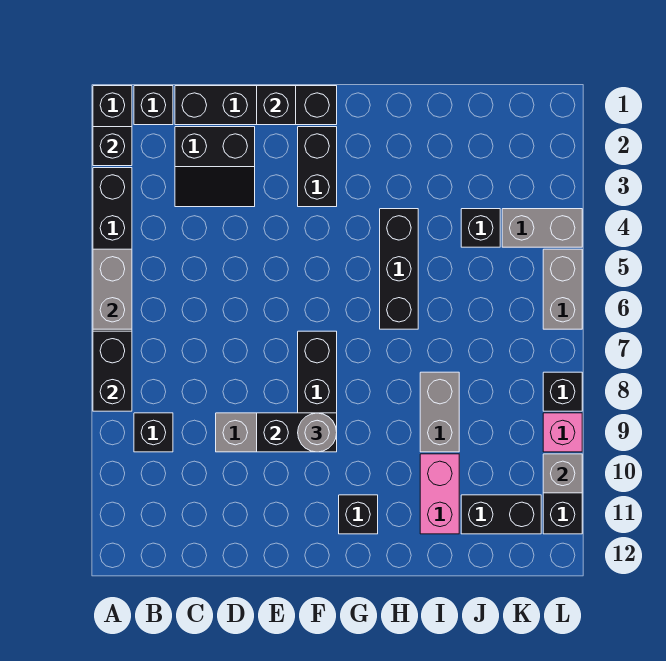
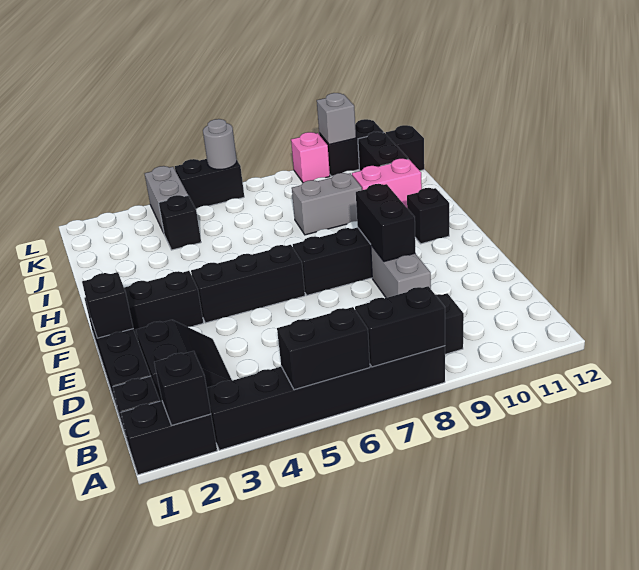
grey 1x2 brick [93,249,132,329] -> black 1x2 brick [277,307,370,390]
grey 1x1 round brick [298,413,337,452] -> grey 1x1 round brick moved to [203,119,237,169]
black 1x3 brick [380,209,418,329] -> black 1x3 brick moved to [191,245,305,323]
grey 1x2 brick [543,249,582,329] -> black 1x2 brick [175,159,244,209]
black 1x1 brick [543,372,582,411] -> black 1x1 brick moved to [386,125,424,171]

